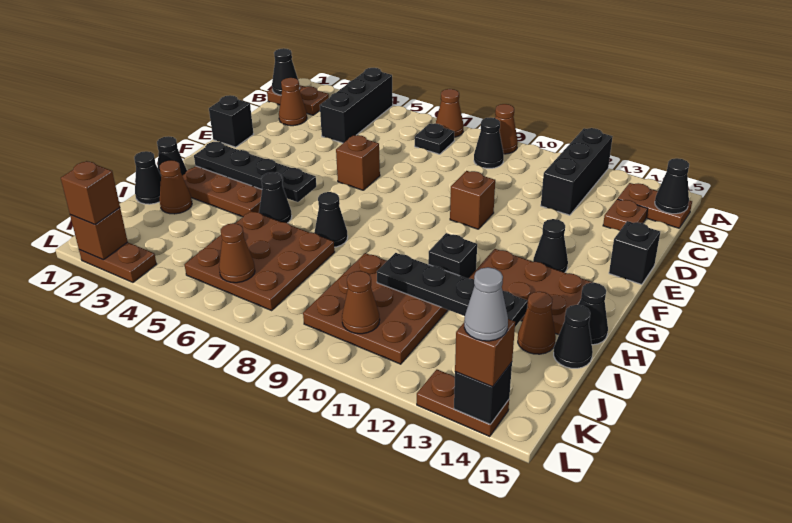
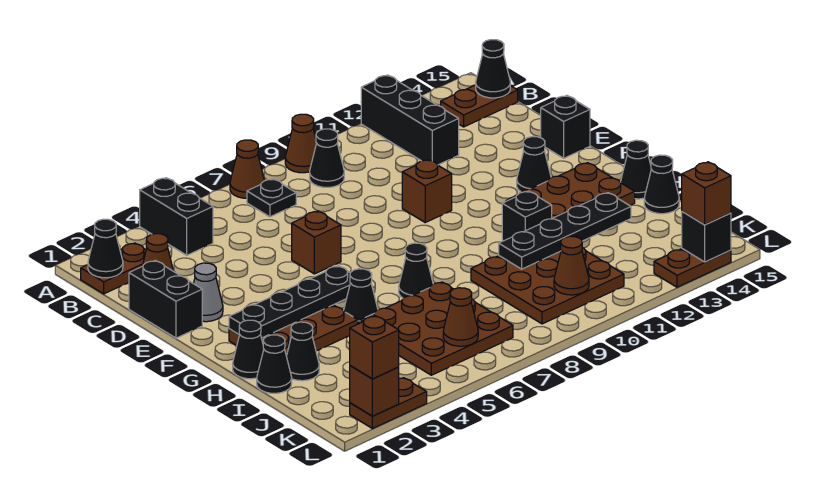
black 1x3 brick [320,68,393,143] -> black 1x2 brick [140,178,213,255]
brown 1x1 plate [603,199,648,231] -> none
black 1x1 brick [209,95,253,147] -> black 1x2 brick [129,260,202,338]
brown 1x1 cone [160,160,192,214] -> black 1x1 cone [286,322,319,381]
brown 1x1 cone [518,292,556,354] -> none
grey 1x1 cone [464,267,508,341] -> grey 1x1 cone moved to [193,263,223,322]

